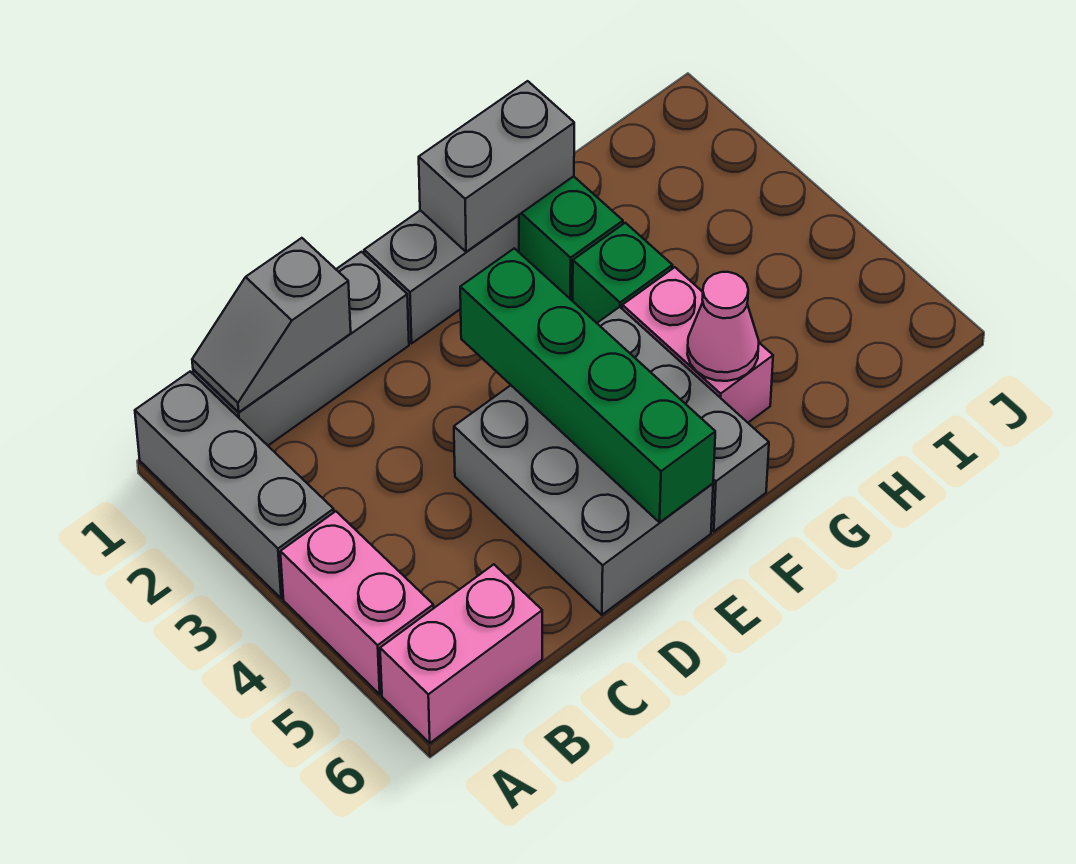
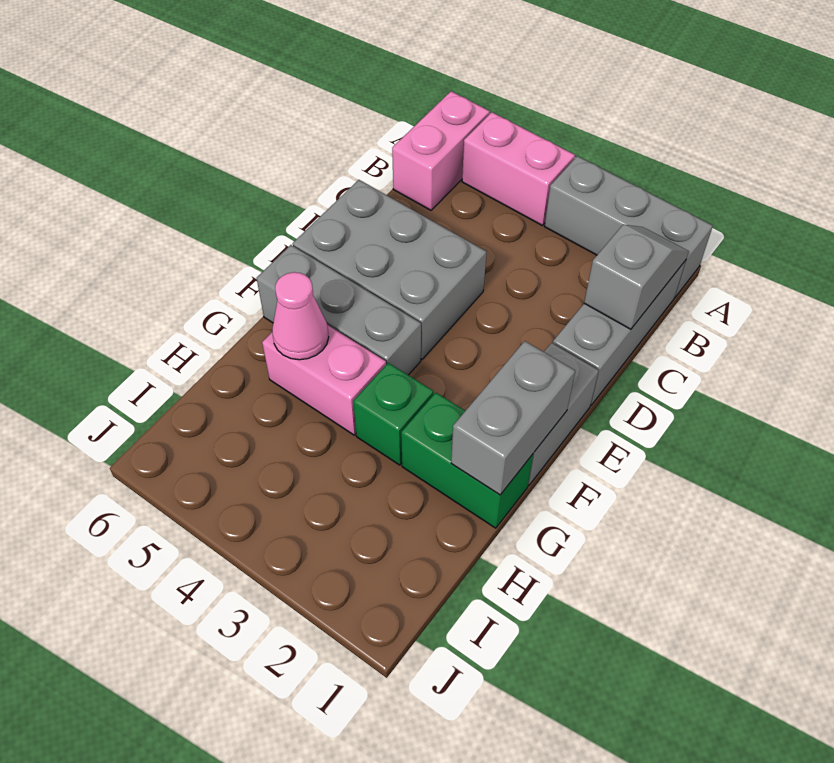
green 1x4 brick [460,248,715,522] -> none

